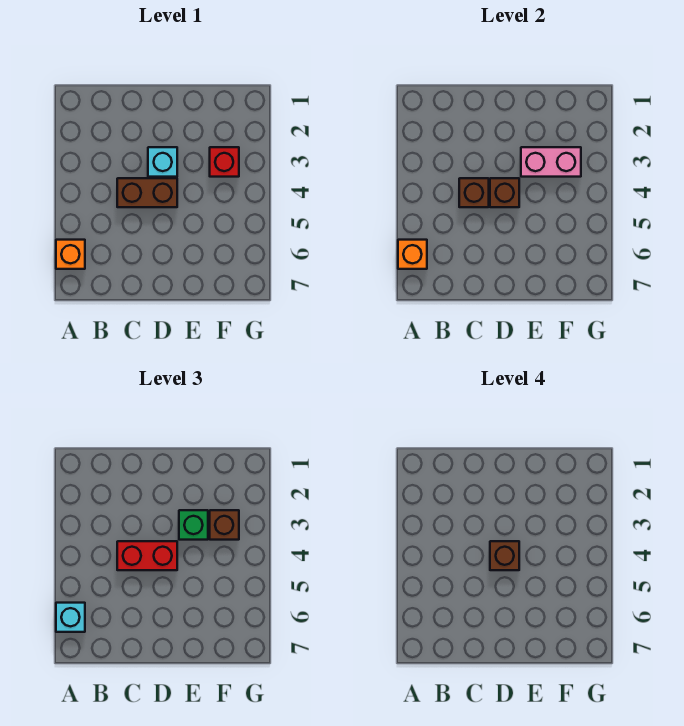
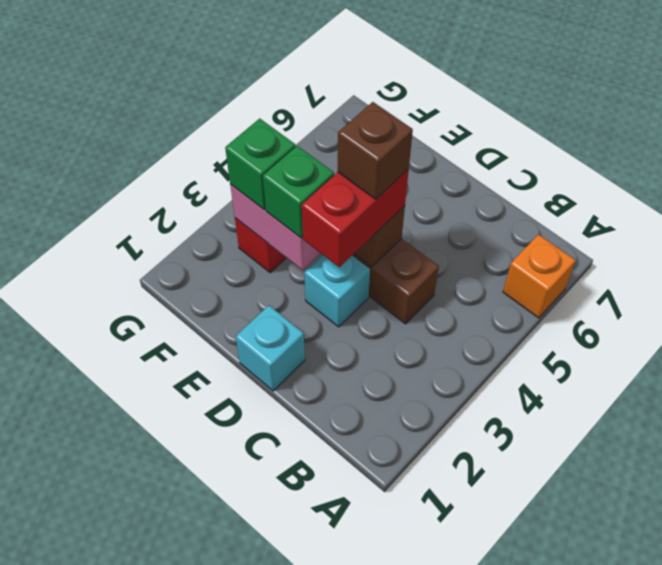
orange 1x1 brick [398,240,427,269] -> none
cyan 1x1 brick [56,603,85,632] -> cyan 1x1 brick moved to [236,305,305,391]
brown 1x1 brick [459,178,489,207] -> none
red 1x2 brick [117,541,177,570] -> red 1x2 brick turned to [302,170,409,267]
brown 1x1 brick [210,510,239,540] -> green 1x1 brick [225,119,295,209]

